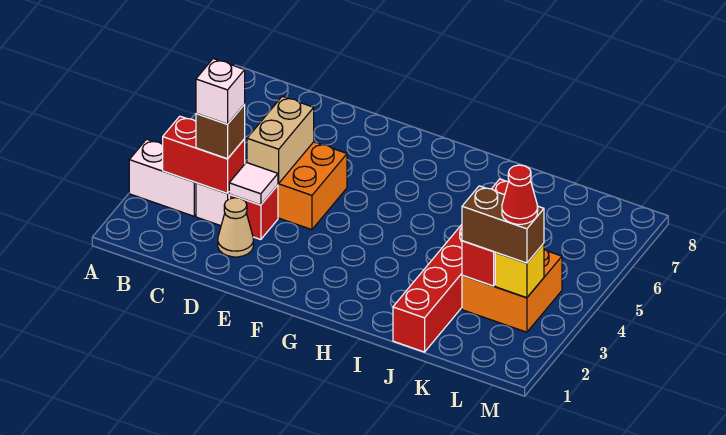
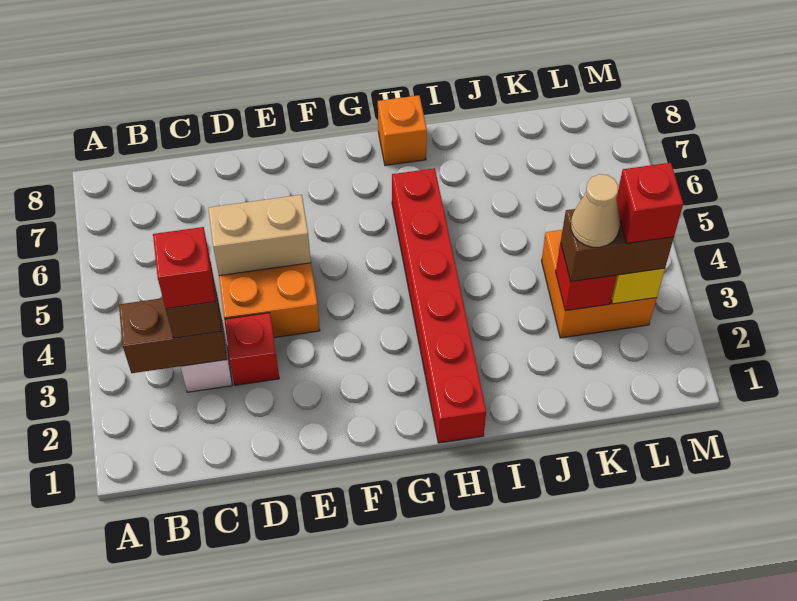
white 1x2 brick [129,139,196,216] -> none
red 1x2 brick [163,116,245,193] -> brown 1x2 brick [119,297,227,373]
white 1x1 brick [196,59,245,124] -> red 1x1 brick [153,227,215,309]
tan 1x1 cone [218,198,253,257] -> tan 1x1 cone moved to [571,174,620,247]
white 1x1 tile [229,162,278,205] -> none
tan 1x2 brick [247,96,314,183] -> tan 1x2 brick turned to [208,195,311,276]
none -> orange 1x1 brick [378,95,427,165]
red 1x6 brick [393,179,508,352] -> red 1x6 brick moved to [392,168,486,443]
red 1x1 cone [502,165,538,224] -> red 1x1 brick [617,163,683,243]

